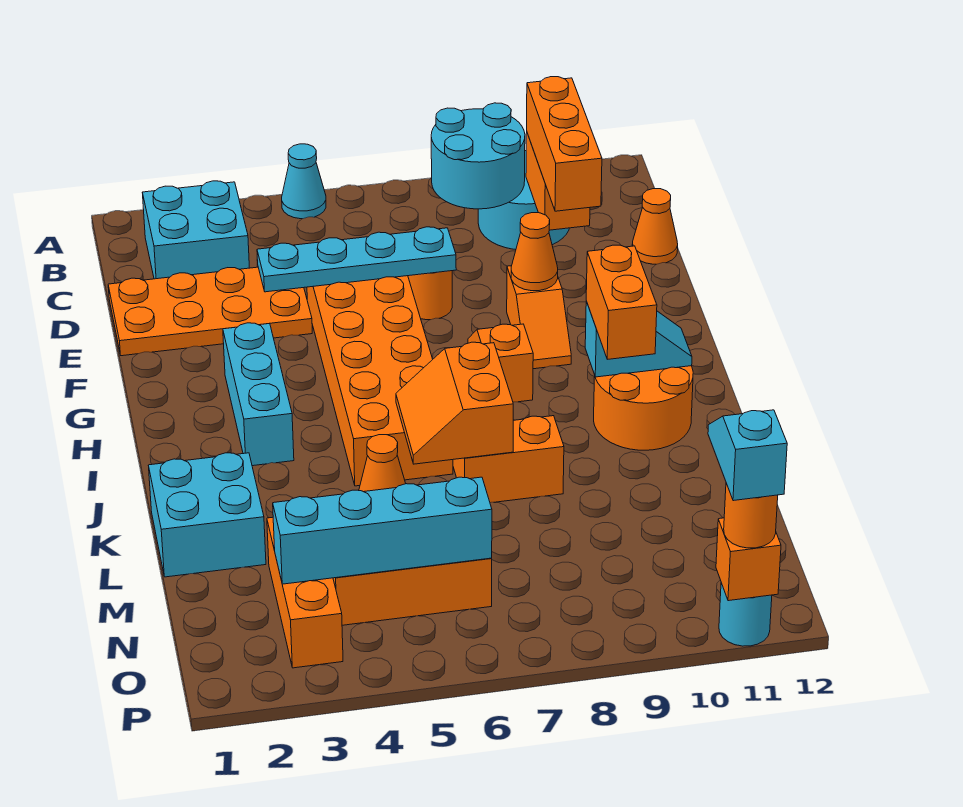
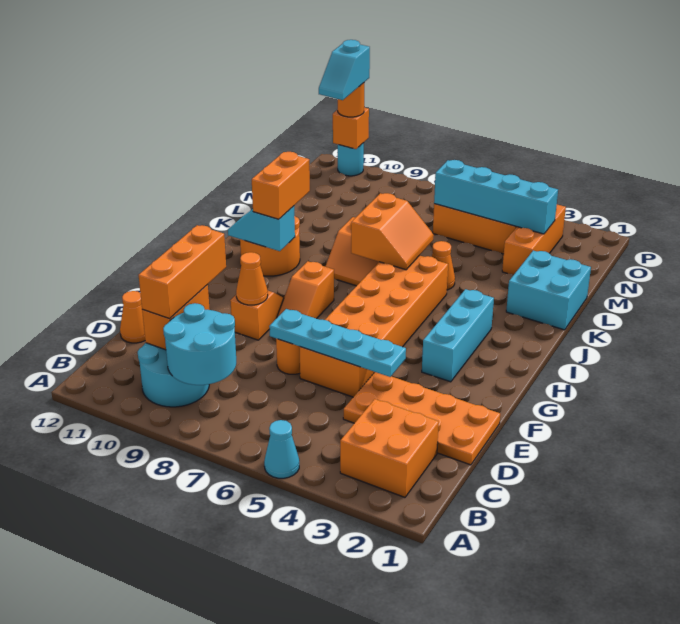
cyan 2x2 brick [142,181,249,279] -> orange 2x2 brick [340,399,439,497]

